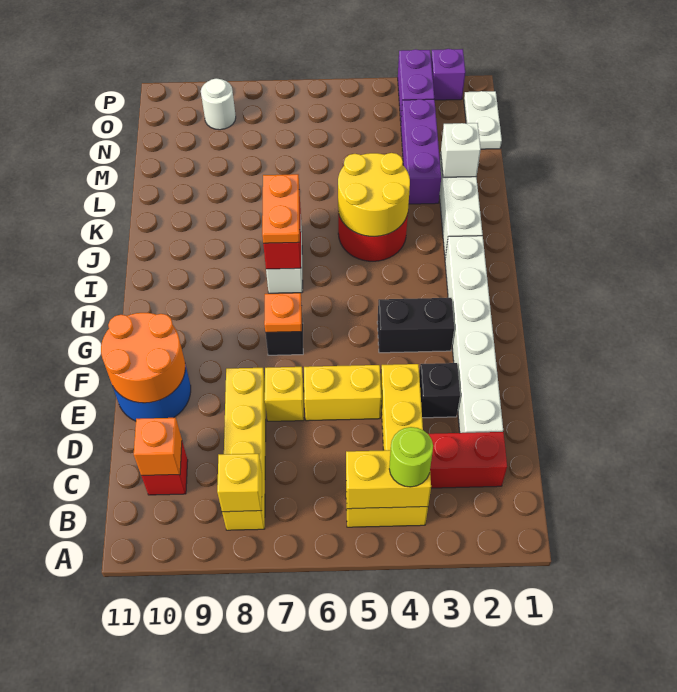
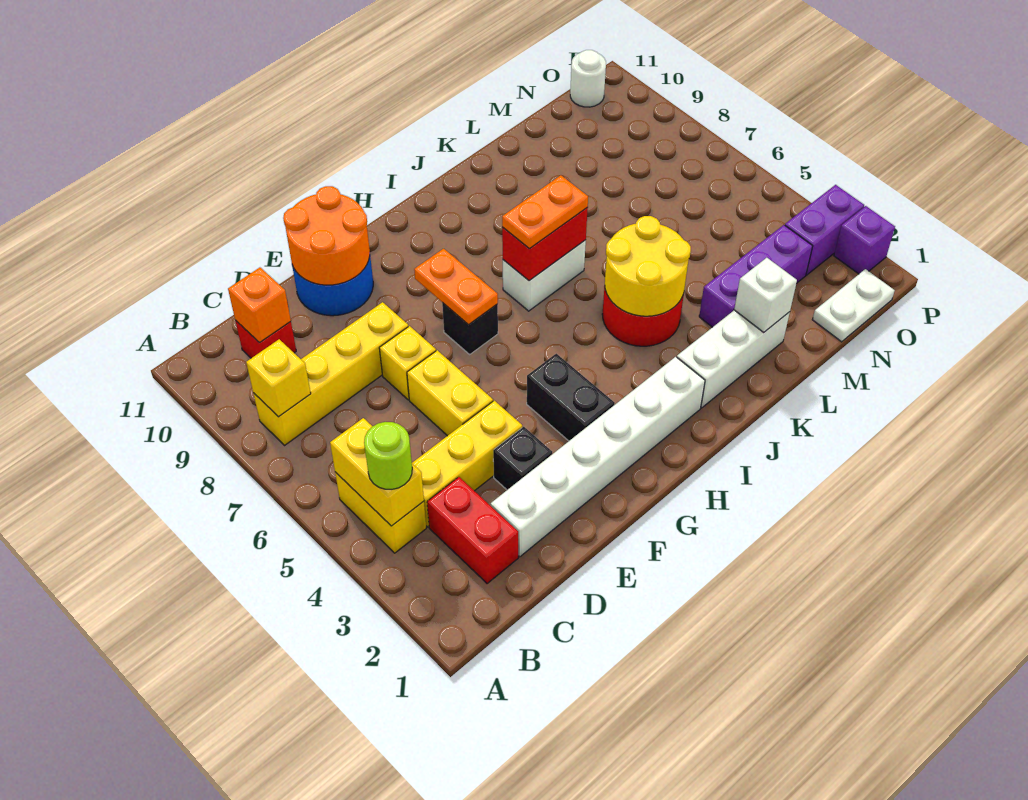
orange 1x1 plate [264,293,302,332] -> orange 1x2 plate [414,249,498,325]
white 1x1 round brick [201,78,236,130] -> white 1x1 round brick moved to [570,50,606,107]

